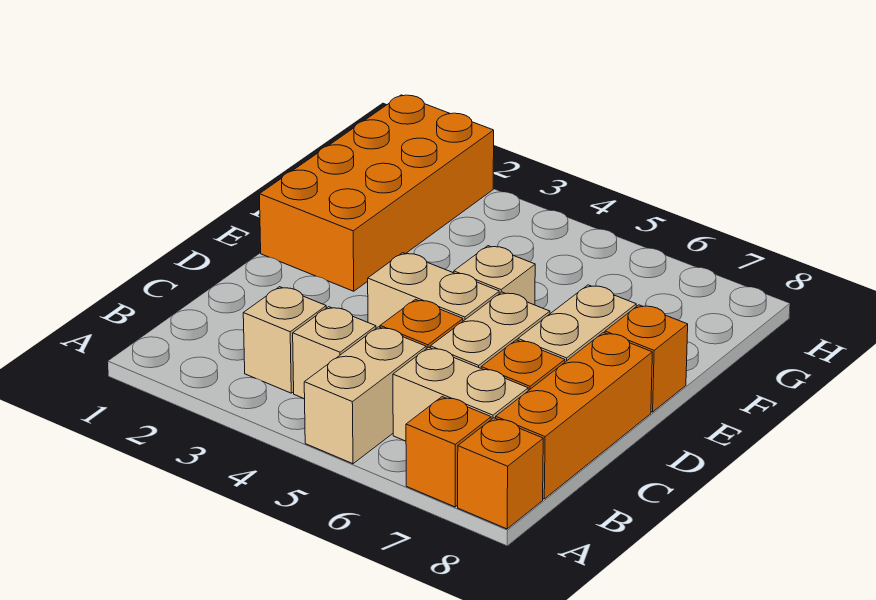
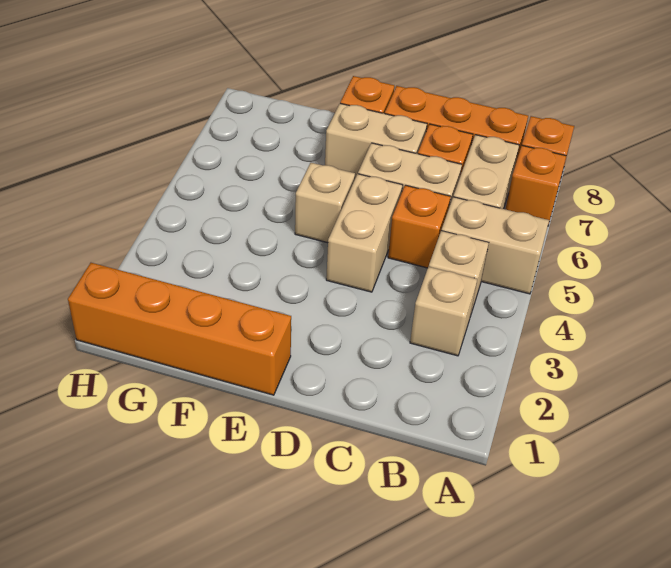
orange 2x4 brick [260,95,494,291] -> orange 1x4 brick [68,263,291,395]

